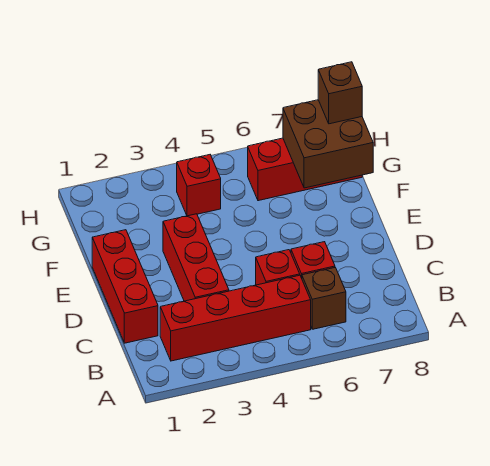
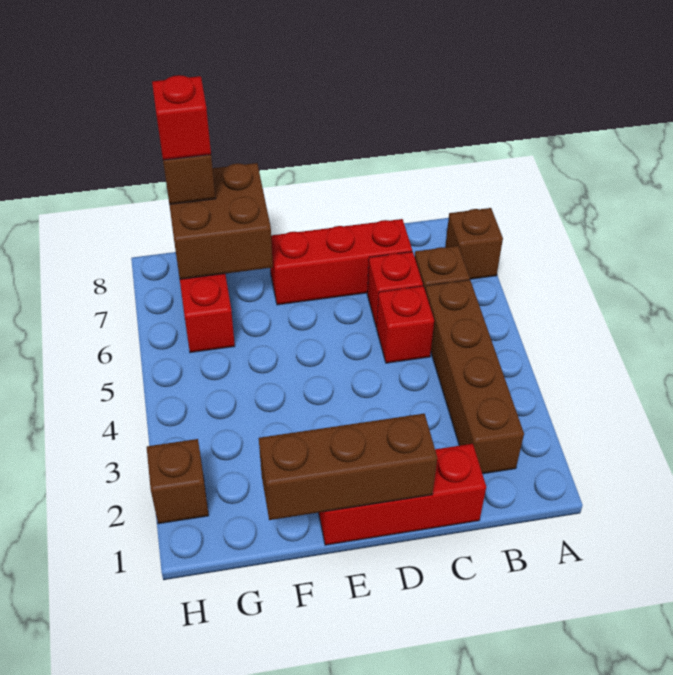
none -> brown 1x1 brick [445,208,503,279]
red 1x4 brick [160,275,311,361] -> brown 1x4 brick [425,280,524,474]
red 1x3 brick [163,214,229,301] -> red 1x3 brick moved to [270,219,412,305]
none -> brown 1x3 brick [259,414,437,520]
red 1x1 brick [177,155,221,216] -> red 1x1 brick moved to [152,75,211,160]
none -> brown 1x1 brick [147,439,209,524]

